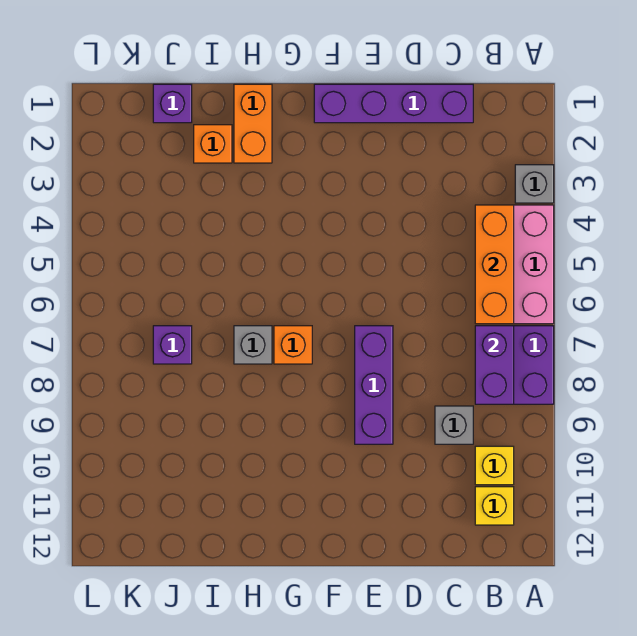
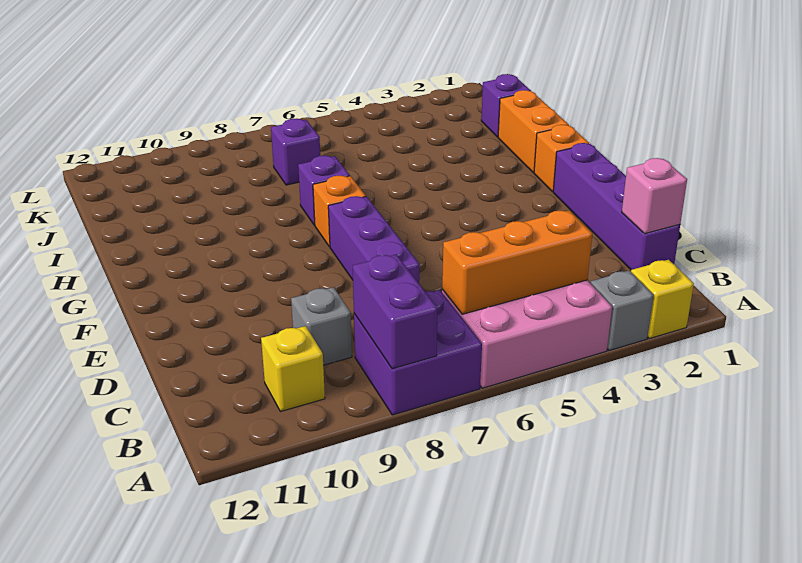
purple 1x2 brick [475,326,514,404] -> purple 1x2 brick turned to [353,254,438,369]
yellow 1x1 brick [475,487,514,525] -> yellow 1x1 brick moved to [631,260,694,339]
none -> pink 1x1 brick [622,158,687,234]
purple 1x3 brick [355,326,393,444] -> purple 1x3 brick turned to [328,196,419,283]
orange 1x2 brick [234,84,272,163] -> orange 1x2 brick turned to [498,90,569,173]
grey 1x1 brick [234,326,272,364] -> purple 1x1 brick [298,156,350,225]
orange 1x1 brick [194,125,232,163] -> orange 1x1 brick moved to [534,125,589,192]

